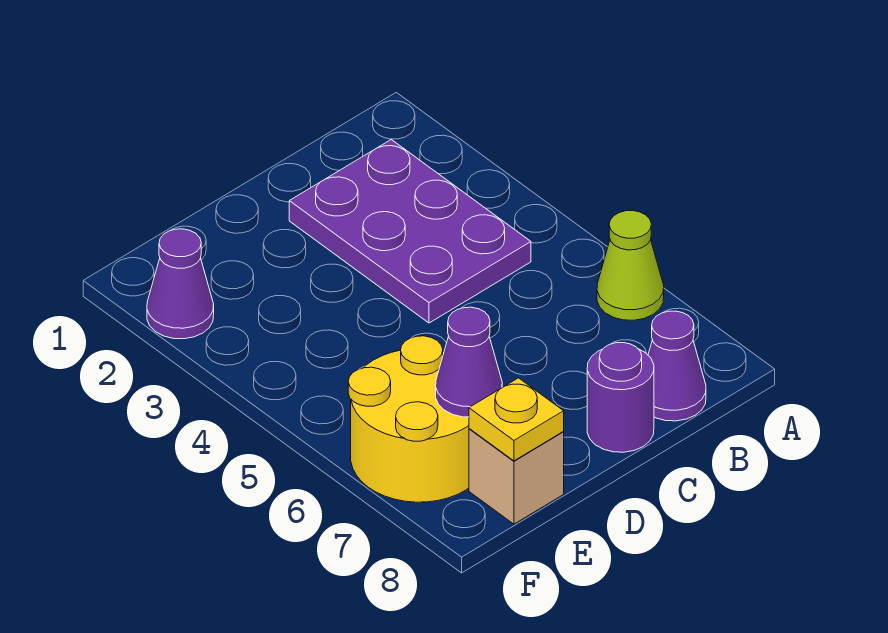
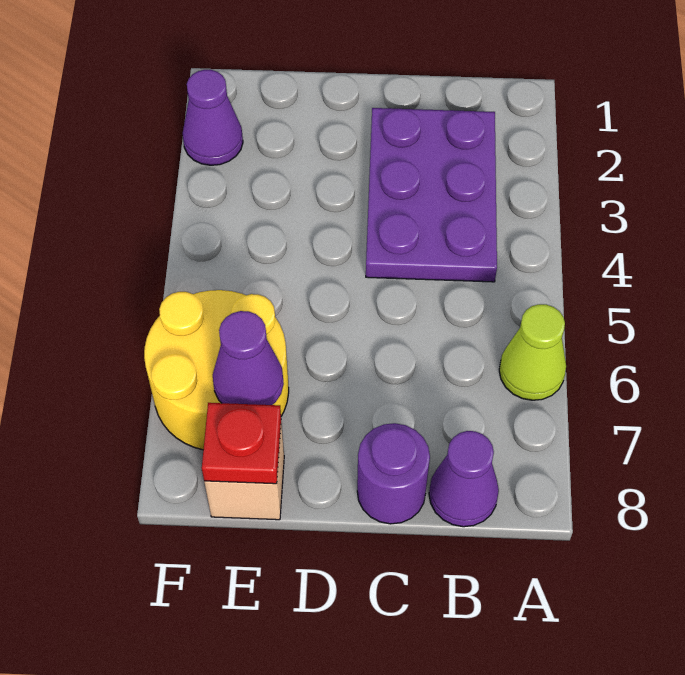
yellow 1x1 plate [469,378,564,461] -> red 1x1 plate [202,403,281,484]

